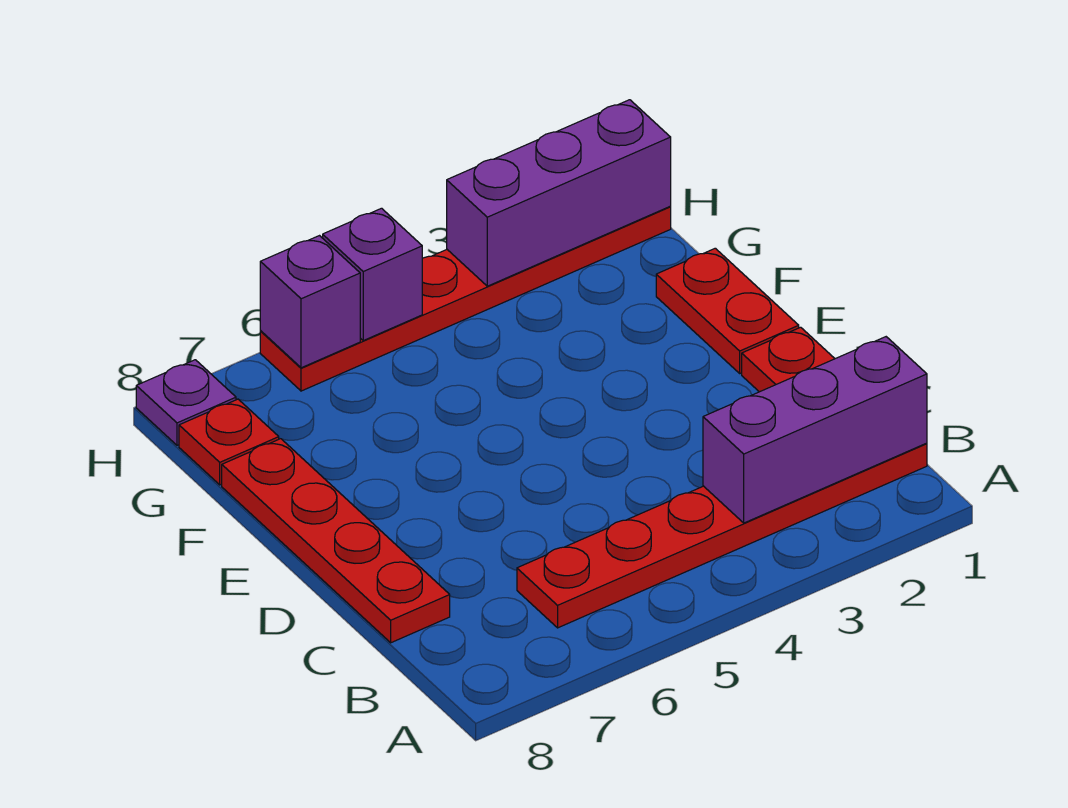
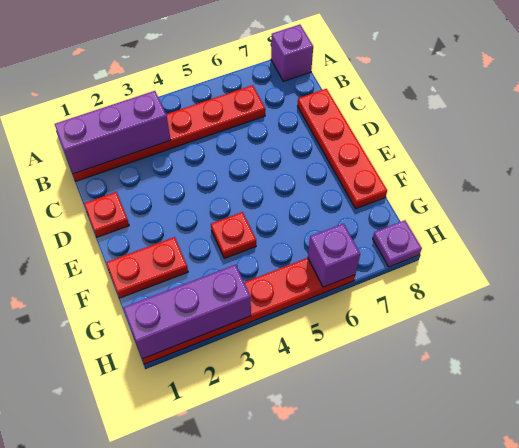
red 1x2 plate [656,248,799,373] -> red 1x2 plate turned to [106,237,188,298]
red 1x1 plate [179,399,279,485] -> red 1x1 plate moved to [211,212,256,258]
purple 1x1 brick [323,208,422,341] -> purple 1x1 brick moved to [271,25,313,81]

